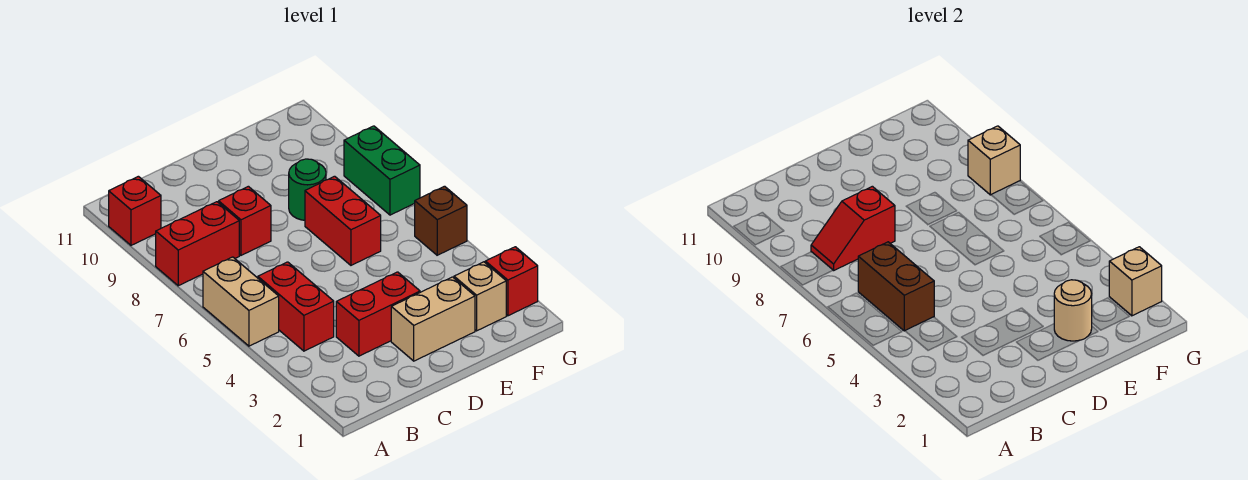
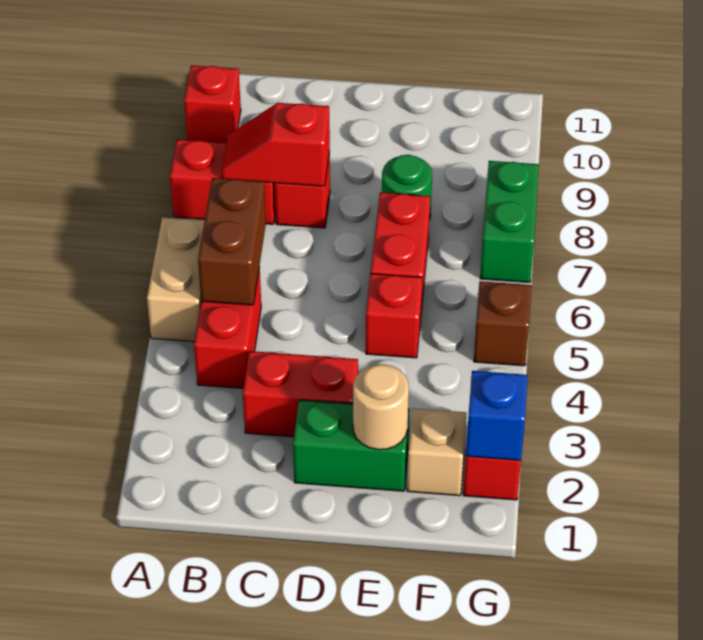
tan 1x2 brick [391,277,475,361] -> green 1x2 brick [293,400,410,491]
none -> red 1x1 brick [366,274,422,358]
tan 1x1 brick [1109,247,1162,316] -> blue 1x1 brick [466,371,528,460]
tan 1x1 brick [968,126,1020,195] -> none

